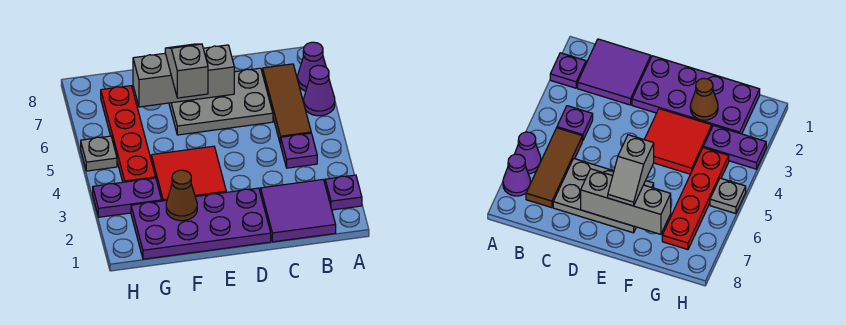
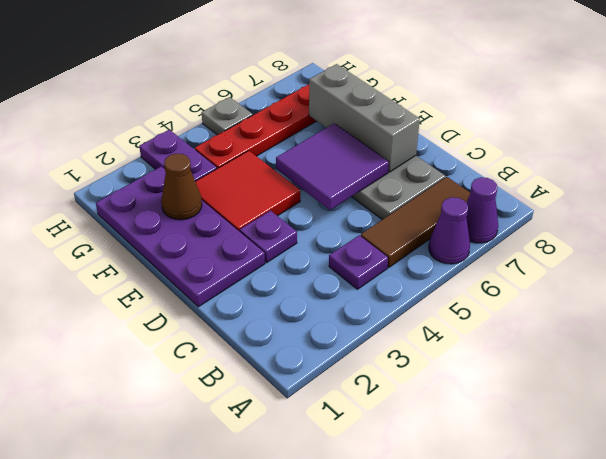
purple 1x1 plate [325,175,362,210] -> purple 1x1 plate moved to [240,211,297,263]
purple 2x2 tile [261,180,336,242] -> purple 2x2 tile moved to [276,123,389,210]
grey 1x2 slope [165,44,208,98] -> none

